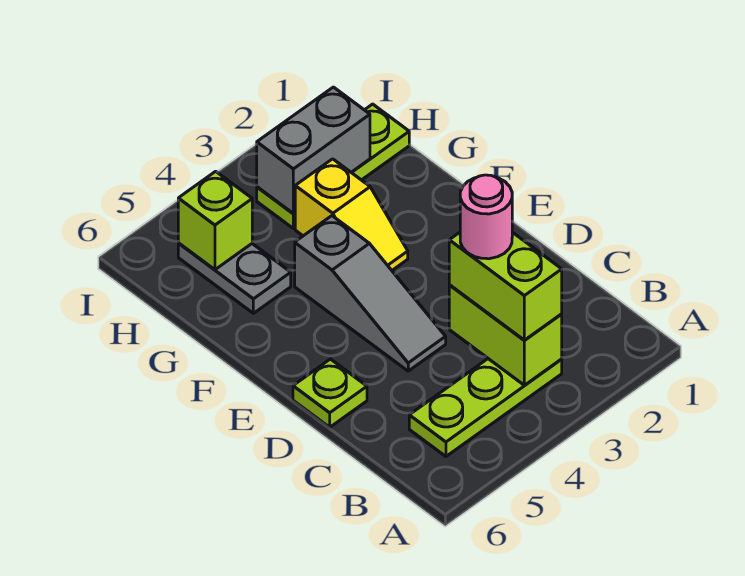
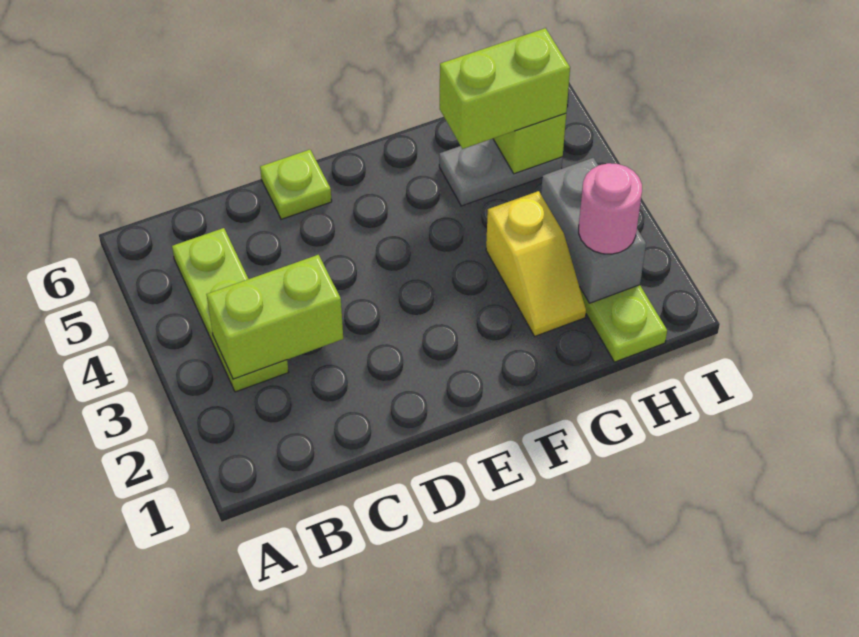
lime 1x2 brick [449,232,562,340] -> lime 1x2 brick moved to [440,28,570,149]
pink 1x1 round brick [460,175,512,259] -> pink 1x1 round brick moved to [579,163,642,254]
grey 1x3 slope [295,216,446,371] -> none
yellow 1x2 slope [295,159,408,270] -> yellow 1x2 slope turned to [486,191,586,336]

